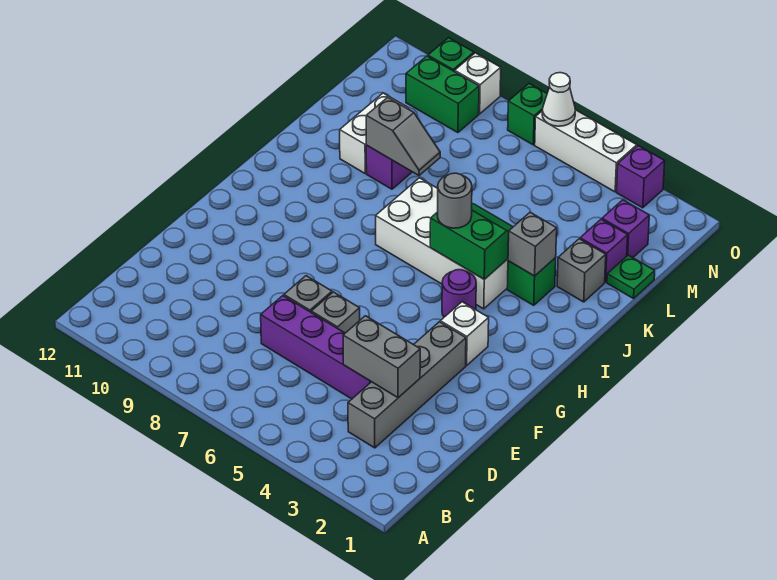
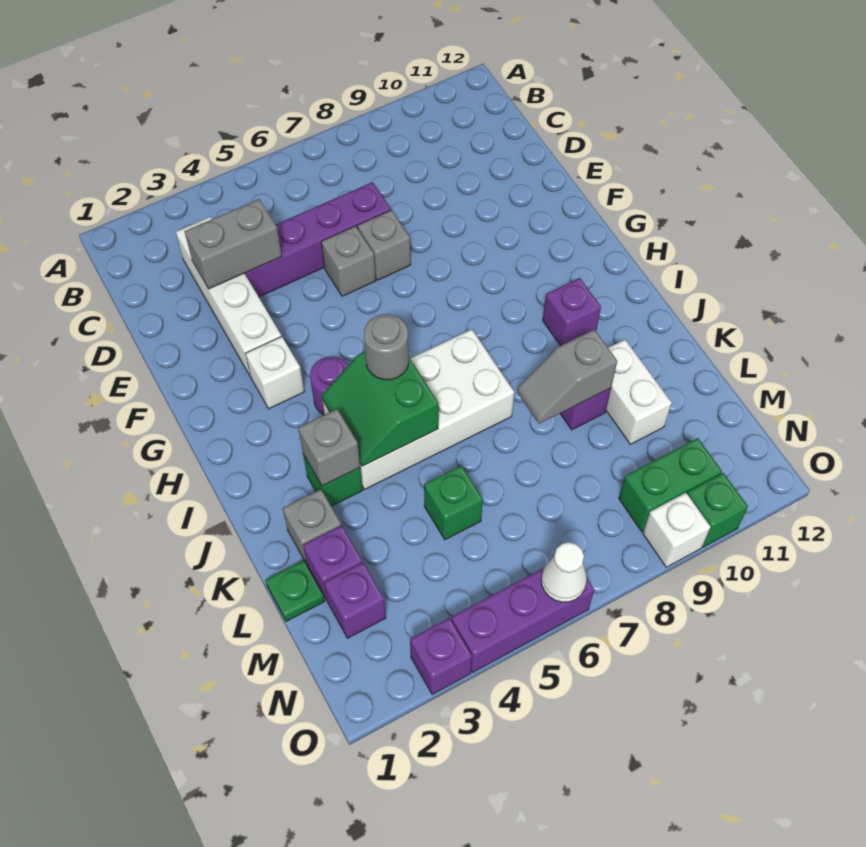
grey 1x4 brick [348,322,466,448] -> white 1x4 brick [176,217,281,377]
green 2x2 slope [430,204,513,279] -> green 2x2 slope turned to [322,352,439,466]
none -> purple 1x1 brick [543,278,601,346]
white 1x3 brick [535,110,637,192] -> purple 1x3 brick [451,568,594,672]
green 1x1 brick [508,84,547,145] -> green 1x1 brick moved to [424,466,483,540]

